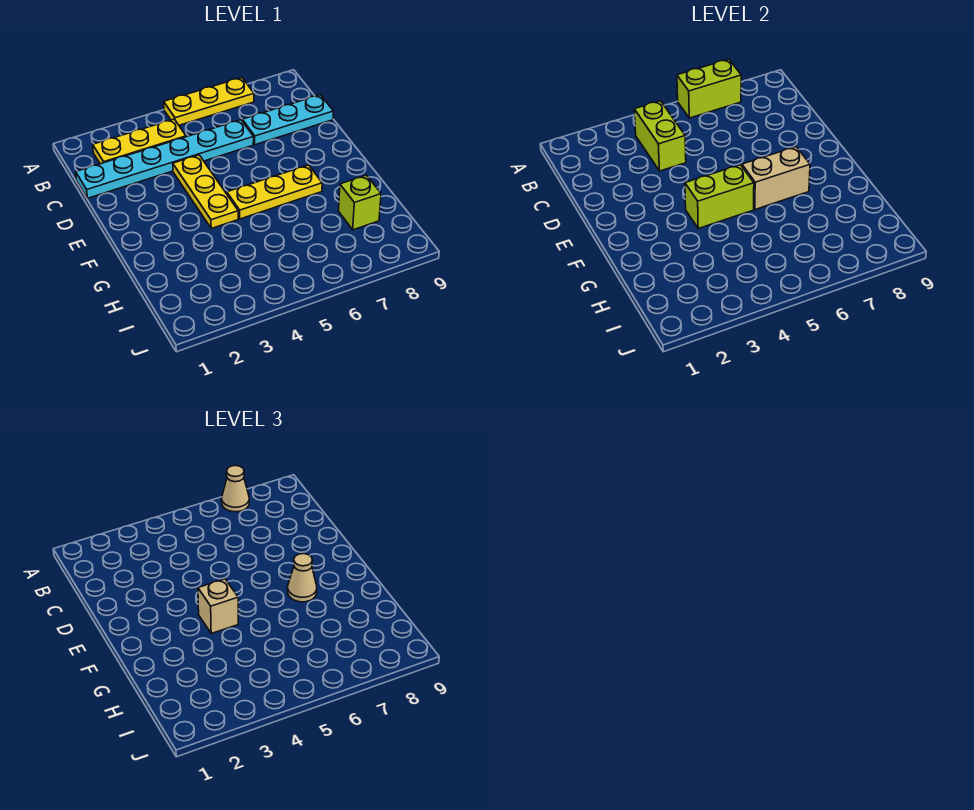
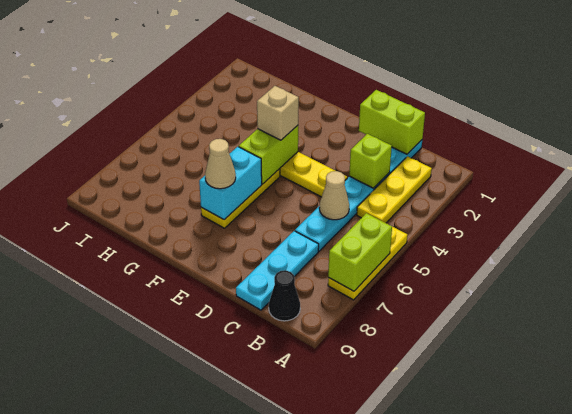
tan 1x1 cone [222,466,249,512] -> tan 1x1 cone moved to [319,171,349,220]
lime 1x2 brick [634,101,686,171] -> lime 1x2 brick moved to [359,90,425,154]
none -> black 1x1 cone [269,270,300,321]
tan 1x2 brick [742,147,810,210] -> cyan 1x2 brick [199,147,262,220]
lime 1x1 brick [339,175,381,230] -> lime 1x1 brick moved to [349,134,392,188]

